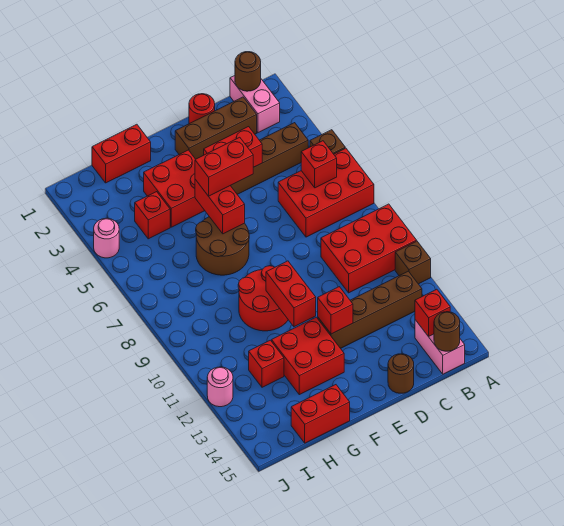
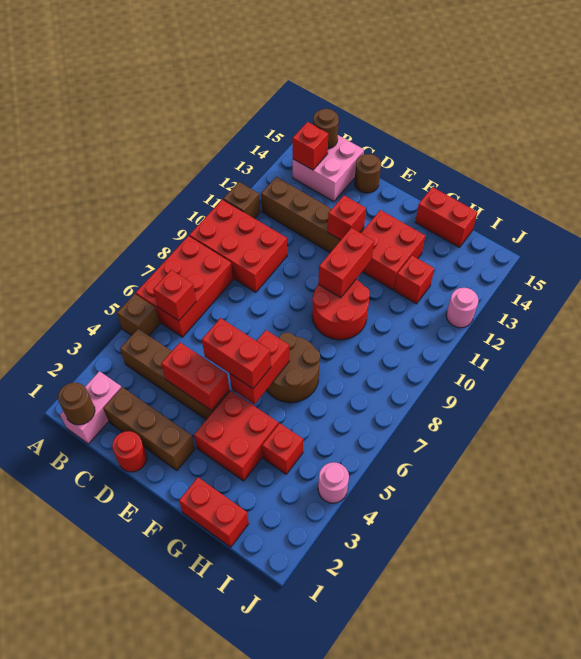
red 2x3 brick [278,148,374,237] -> red 2x3 brick turned to [136,236,233,337]
pink 1x2 brick [415,320,465,374] -> pink 2x2 brick [293,135,364,202]

